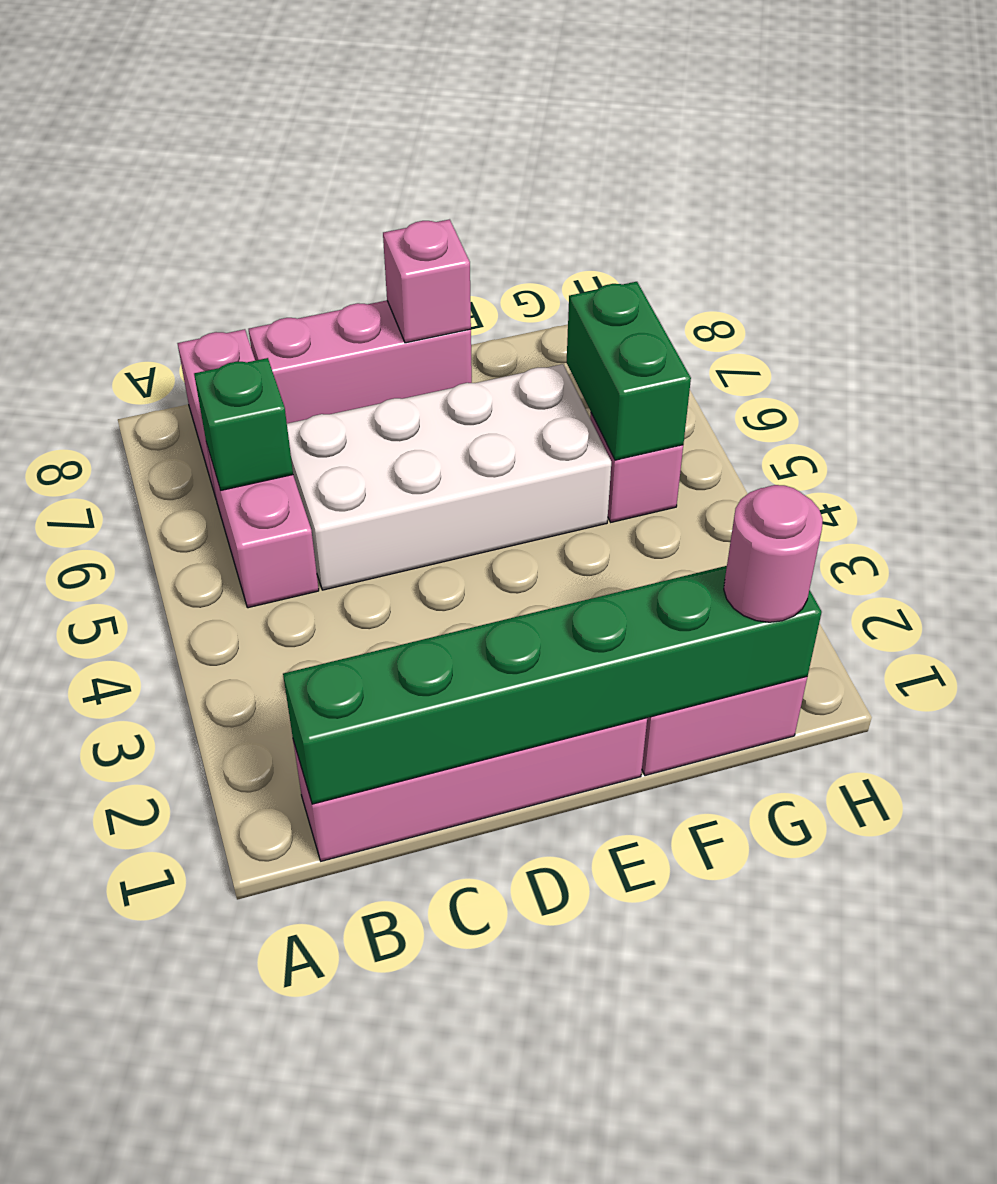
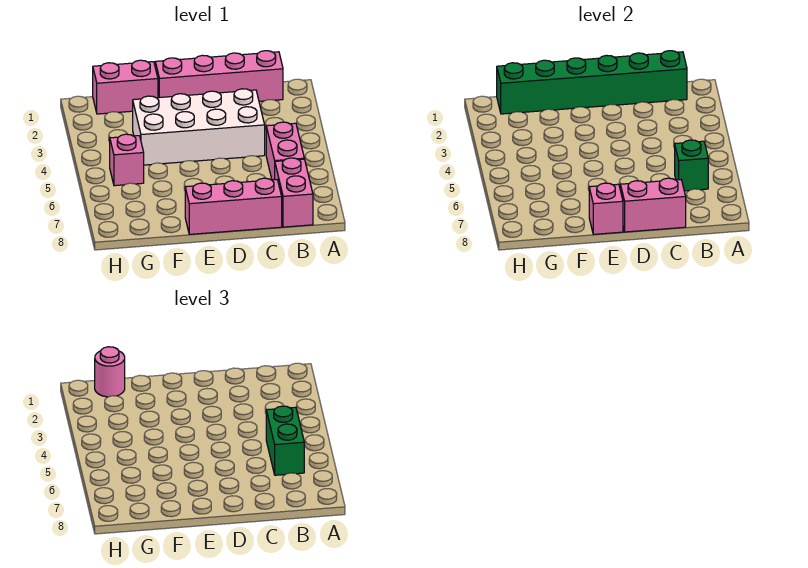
white 2x4 brick [287,364,611,590] -> white 2x4 brick moved to [133,89,265,165]
none -> pink 1x2 brick [620,178,686,232]
green 1x2 brick [567,282,691,460] -> green 1x2 brick moved to [266,406,304,475]

